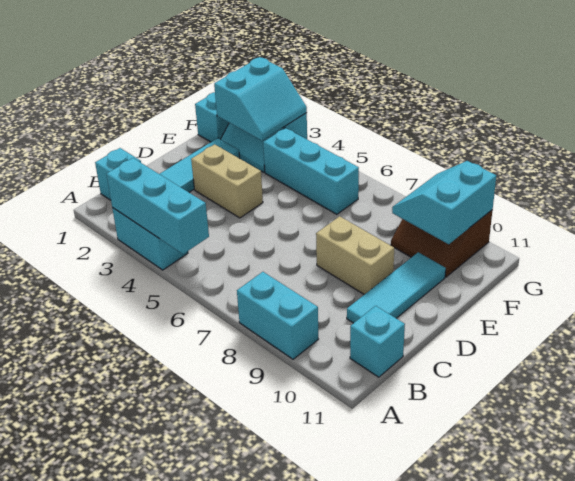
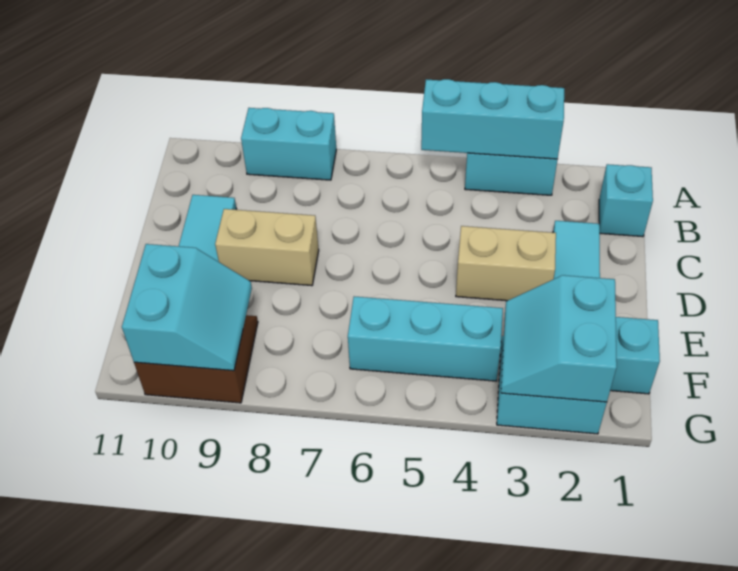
cyan 1x1 brick [350,306,405,377] -> none

